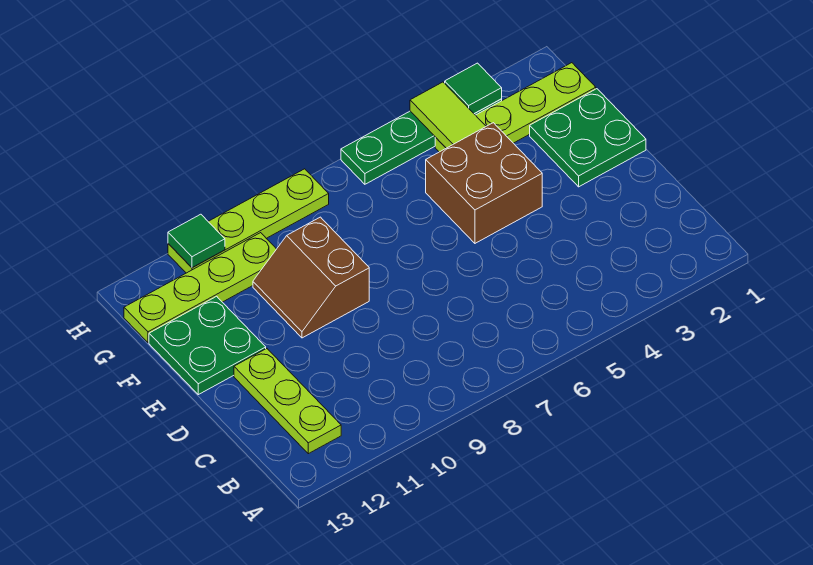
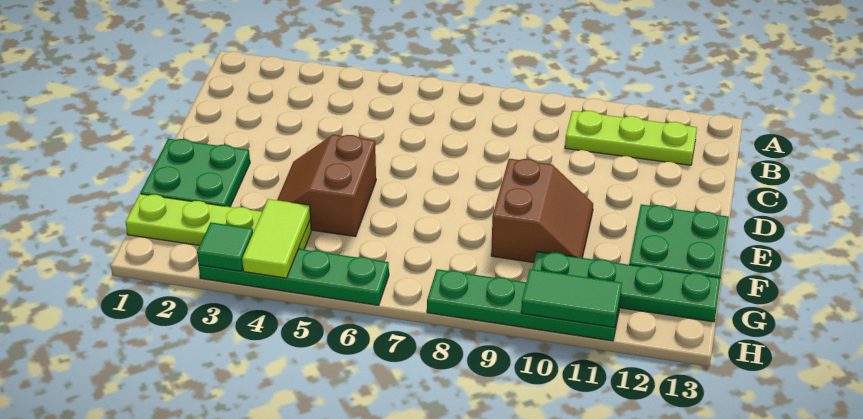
lime 1x3 plate [234,349,341,454] -> lime 1x3 plate turned to [565,111,697,165]
brown 2x2 brick [426,123,542,243] -> brown 2x2 slope [277,135,376,237]
lime 1x4 plate [124,233,276,343] -> green 1x4 plate [533,251,721,322]
lime 1x4 plate [168,169,329,273] -> green 1x4 plate [427,269,620,341]
green 1x1 tile [168,214,225,268] -> green 1x2 tile [521,269,622,327]

